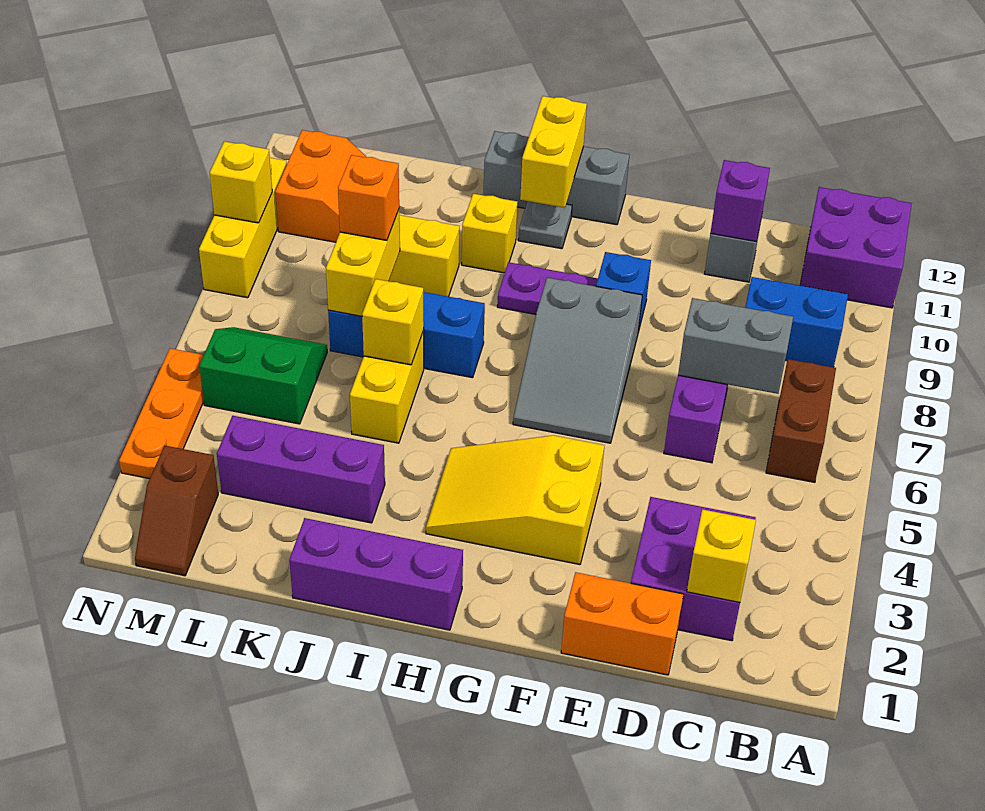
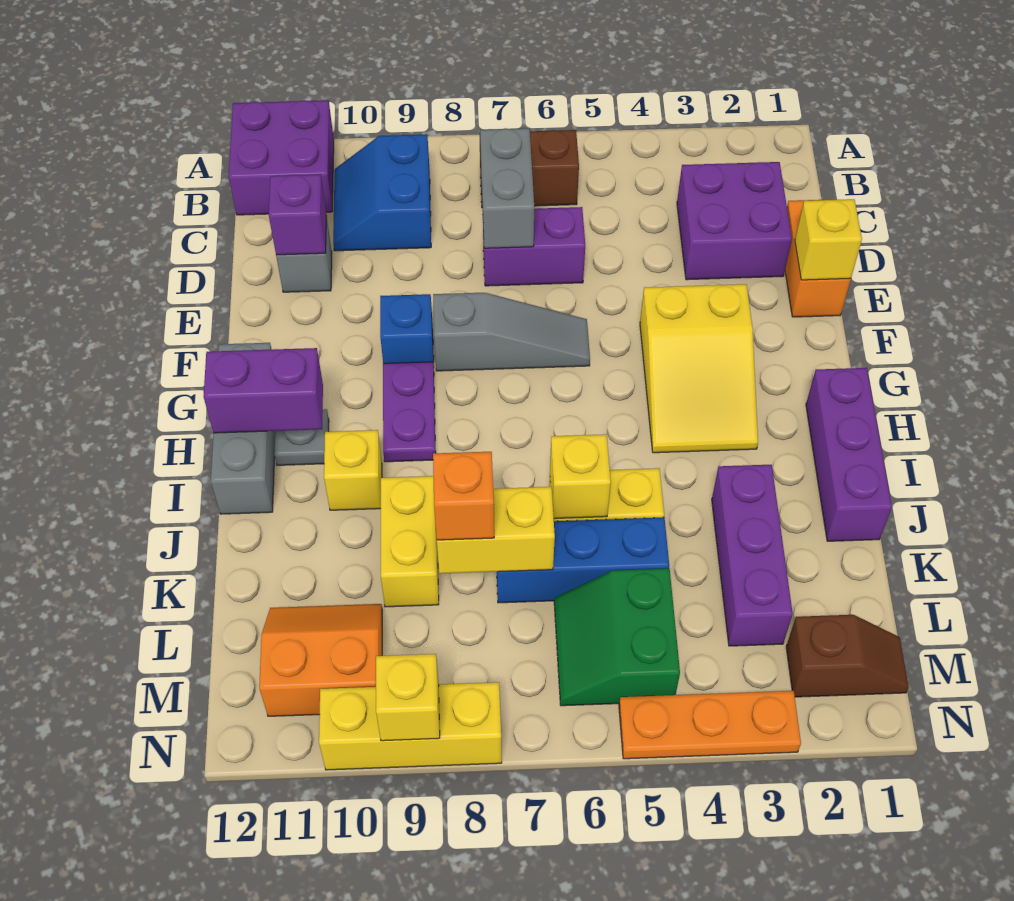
yellow 1x1 brick [687,509,756,602] -> yellow 1x1 brick moved to [795,199,862,280]
grey 2x3 slope [513,278,642,443] -> grey 1x3 slope [433,293,590,371]
yellow 1x2 brick [520,96,587,208] -> purple 1x2 brick [204,348,323,433]
blue 1x3 brick [328,292,485,378] -> blue 1x3 brick turned to [497,517,669,603]

